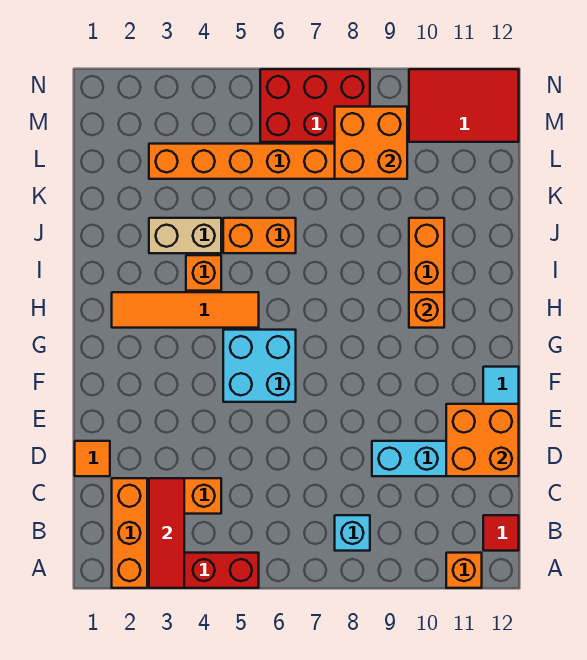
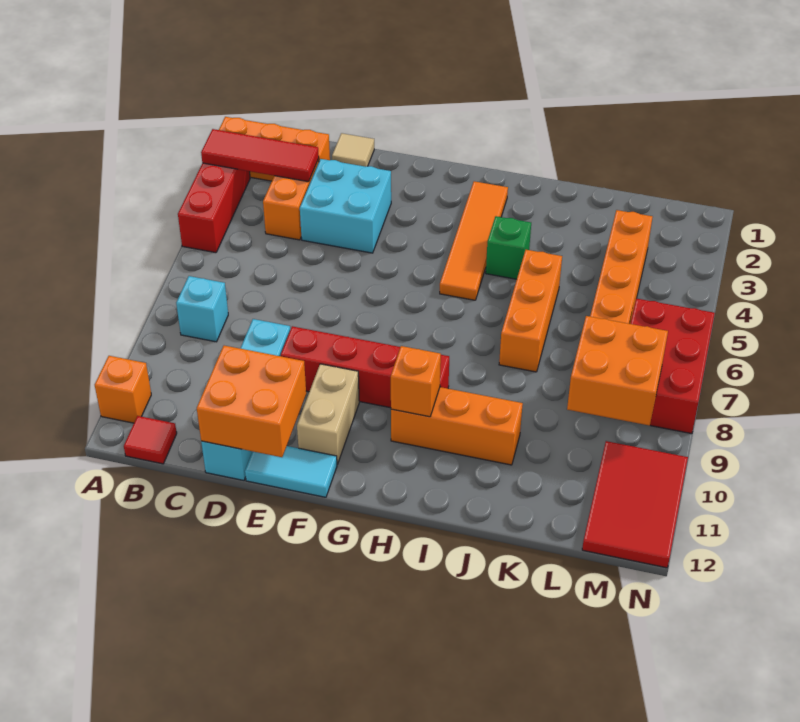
orange 1x1 tile [75,441,110,476] -> tan 1x1 tile [332,133,374,167]
none -> red 1x4 brick [281,326,449,408]
cyan 2x2 brick [223,330,296,402] -> cyan 2x2 brick moved to [300,159,391,253]
orange 1x1 brick [186,255,221,291] -> green 1x1 brick [486,216,531,279]
tan 1x2 brick [149,218,221,253] -> tan 1x2 brick moved to [297,364,359,464]
orange 1x2 brick [223,218,296,253] -> orange 1x3 brick [499,250,562,372]

